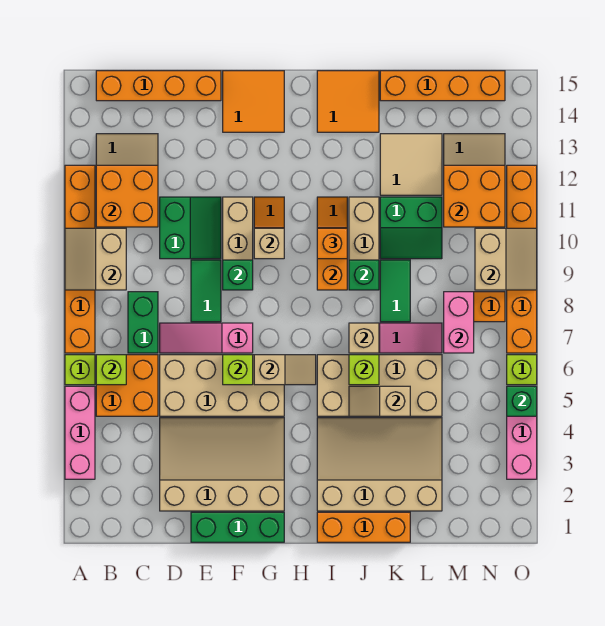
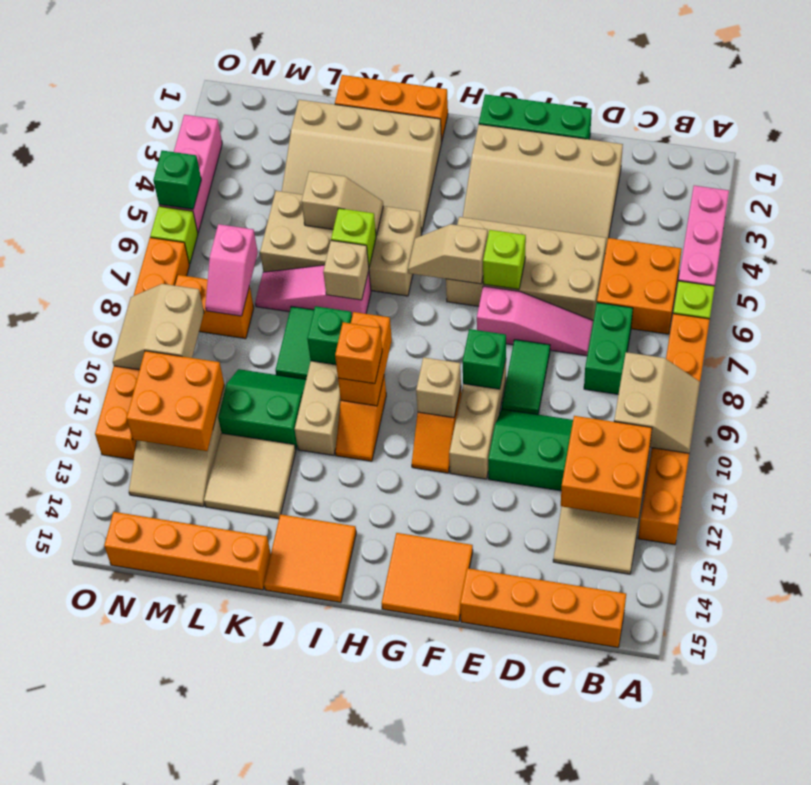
lime 1x1 brick [96,355,126,385] -> none
green 2x2 slope [160,197,221,259] -> green 2x2 slope turned to [488,409,573,491]
pink 1x2 brick [444,292,474,353] -> pink 1x2 slope [205,224,258,316]

